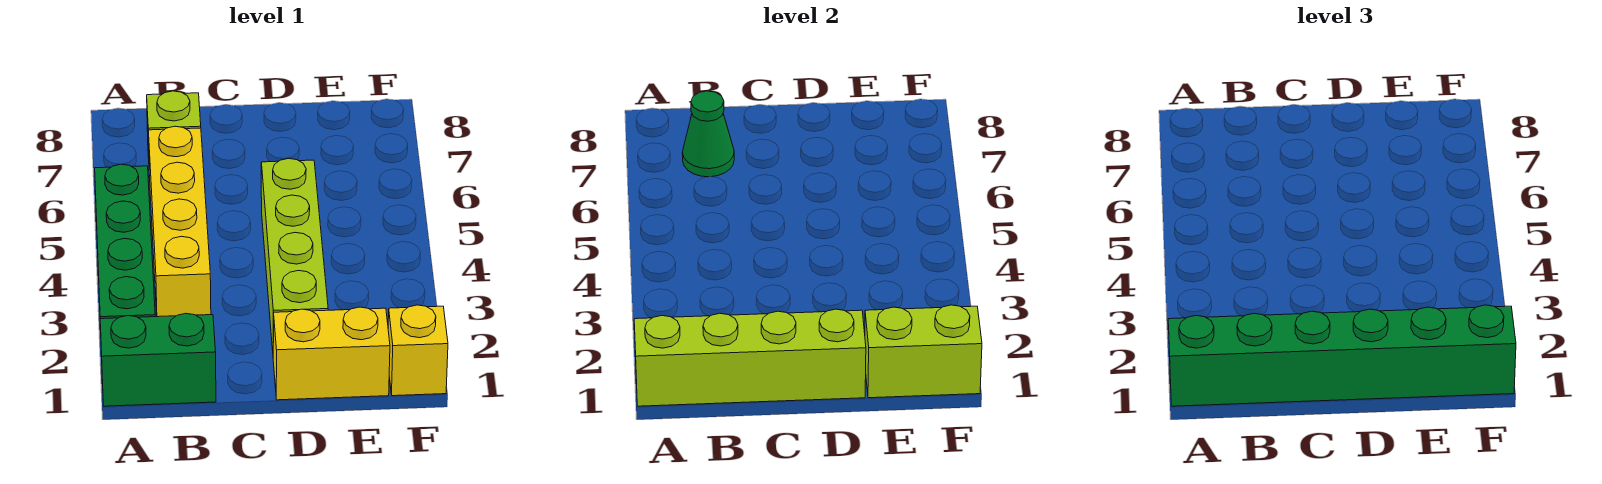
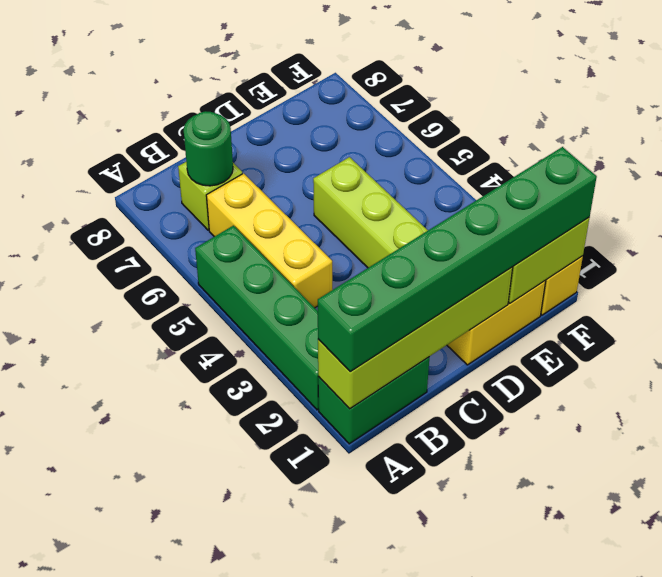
yellow 1x4 brick [148,126,211,317] -> yellow 1x3 brick [206,173,332,308]
green 1x1 cone [682,91,734,177] -> green 1x1 round brick [184,111,233,186]

